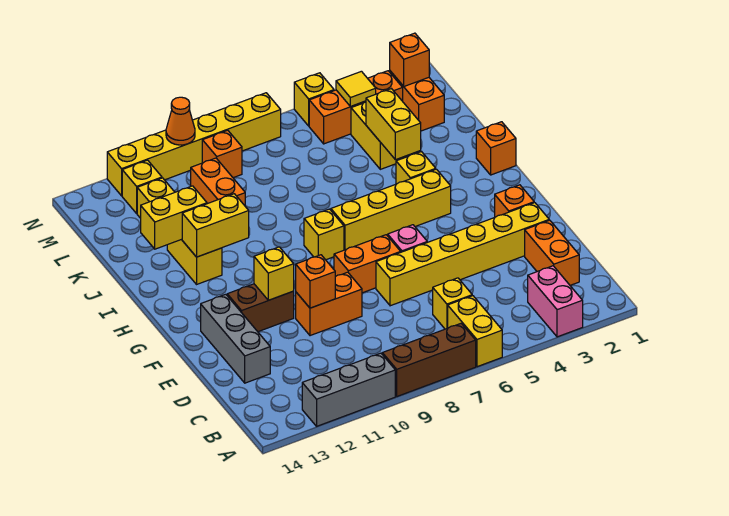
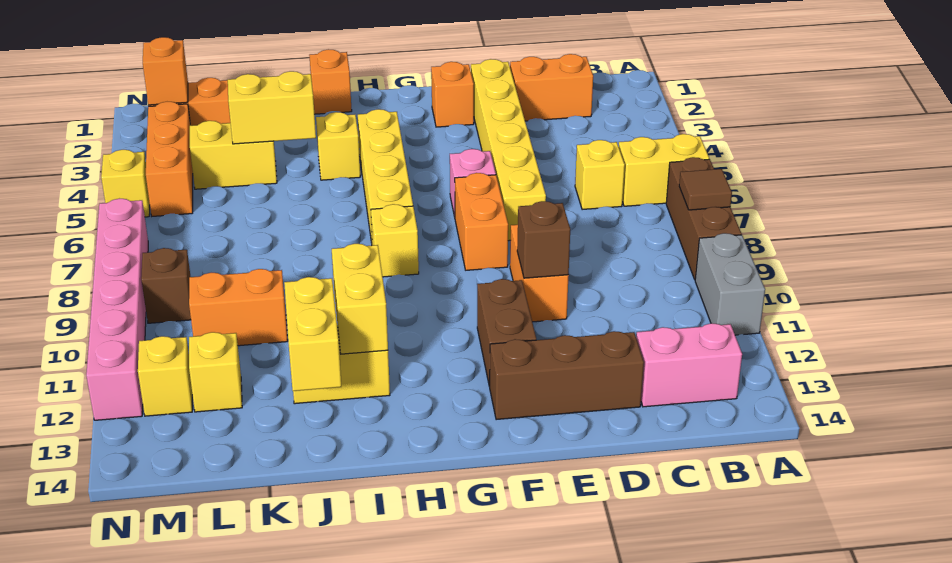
pink 1x2 brick [528,266,583,337] -> pink 1x2 brick moved to [636,323,742,407]
none -> brown 1x1 tile [679,169,732,210]
grey 1x3 brick [302,353,395,426] -> grey 1x2 brick [695,233,765,335]
grey 1x3 brick [201,294,270,383] -> brown 1x3 brick [490,331,644,420]
orange 1x1 brick [296,255,335,308] -> brown 1x1 brick [517,201,570,278]
yellow 1x1 brick [254,247,294,300] -> none
yellow 1x1 tile [336,71,376,107] -> none
orange 1x1 brick [202,130,242,178] -> brown 1x1 brick [141,248,191,323]
yellow 1x6 brick [107,93,281,196] -> pink 1x6 brick [86,199,148,420]
orange 1x1 cone [166,97,195,145] -> none

